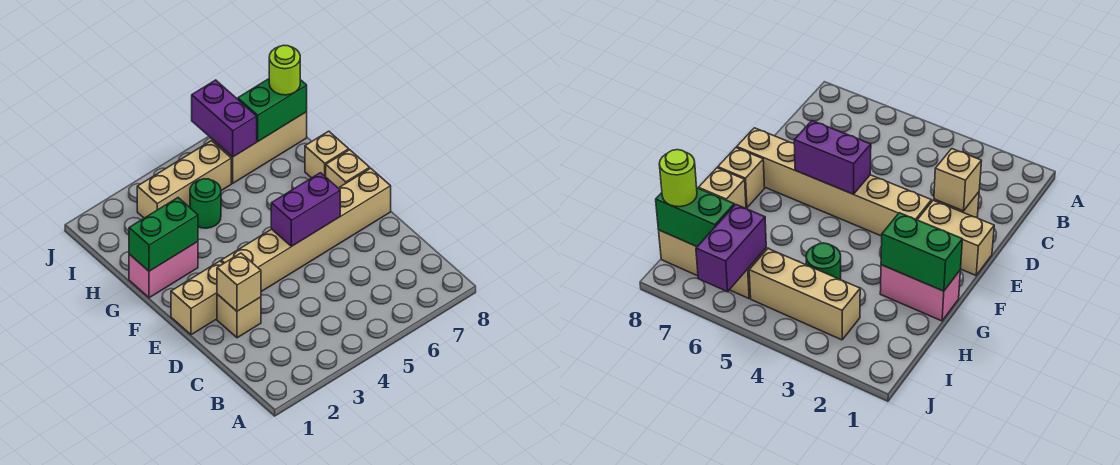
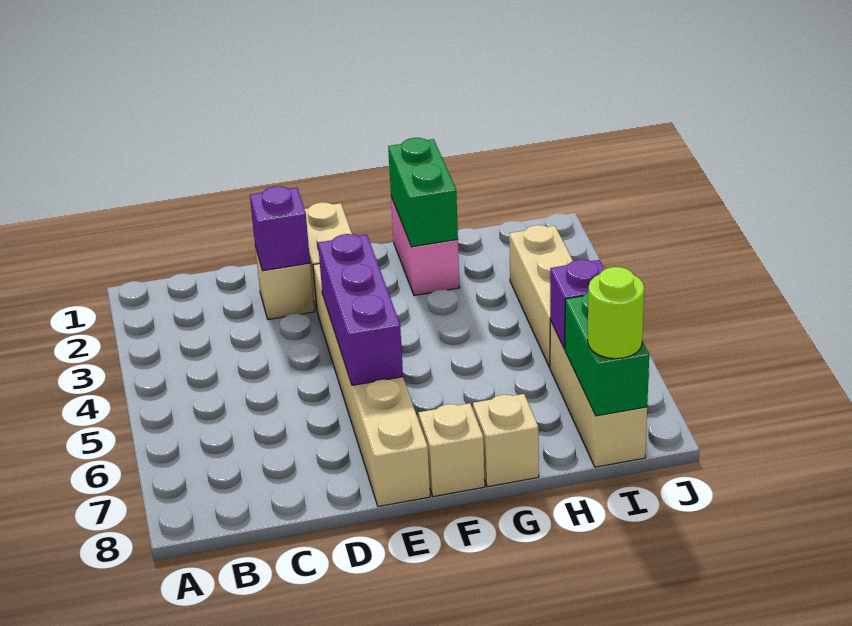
tan 1x1 brick [217,253,261,311] -> purple 1x1 brick [250,186,310,271]
purple 1x2 brick [271,173,340,247] -> purple 1x3 brick [318,234,403,385]
green 1x1 round brick [190,179,221,228] -> none
purple 1x2 brick [192,80,257,157] -> purple 1x1 brick [550,259,605,349]

